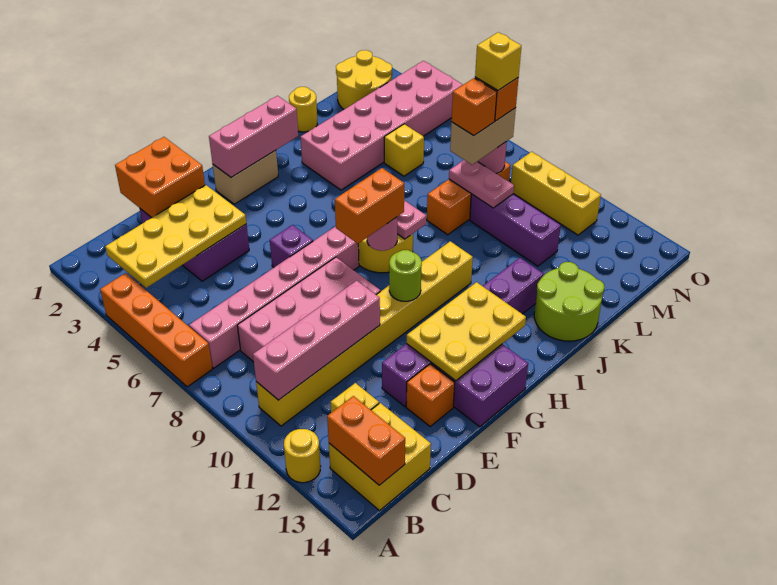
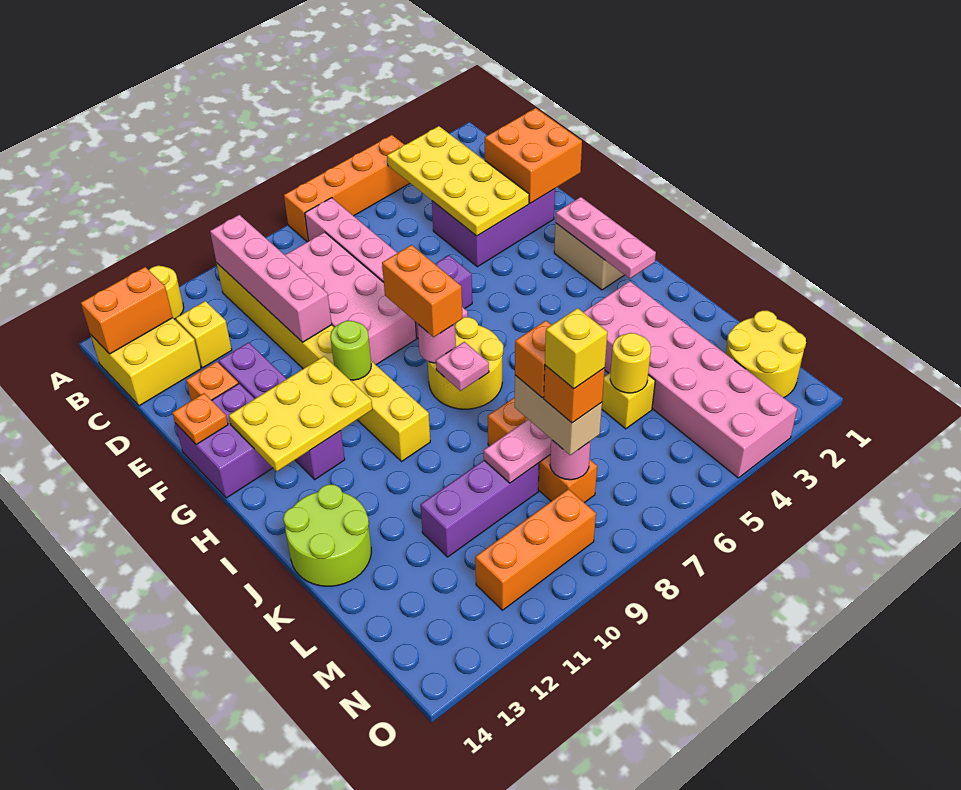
purple 1x6 brick [382,258,543,407] -> purple 1x4 brick [219,343,345,479]
yellow 2x3 plate [407,282,526,381] -> yellow 2x3 plate turned to [229,356,372,471]
none -> orange 1x1 plate [172,393,228,445]
pink 1x3 brick [209,96,298,177] -> pink 1x3 plate [555,197,656,279]
yellow 1x1 round brick [289,87,317,132] -> yellow 1x1 round brick moved to [610,333,651,393]
yellow 1x3 brick [511,152,601,235] -> orange 1x3 brick [475,489,596,610]

